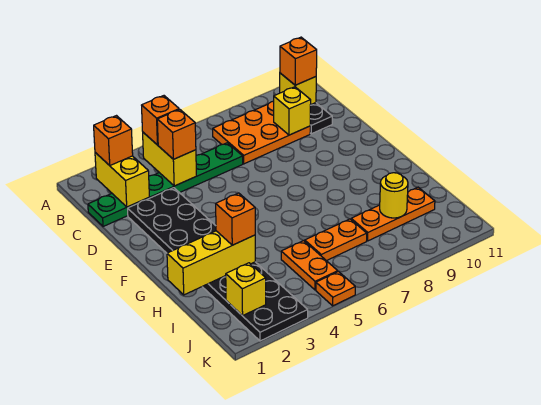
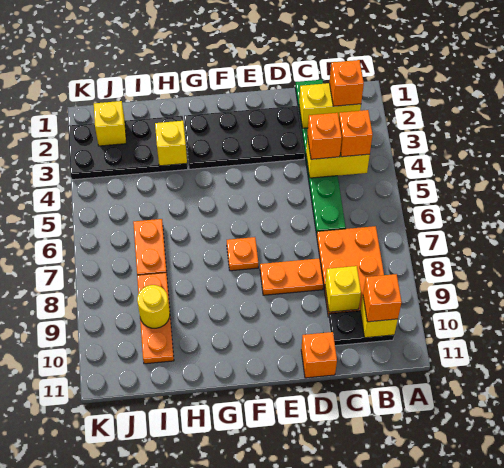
yellow 1x3 brick [167,231,255,295] -> yellow 1x1 brick [155,121,187,166]
orange 1x1 brick [216,193,255,245] -> orange 1x1 brick moved to [301,332,337,378]
orange 1x2 plate [281,241,338,290] -> orange 1x2 plate moved to [260,258,323,295]
orange 1x1 plate [316,271,355,306] -> orange 1x1 plate moved to [227,237,258,271]

